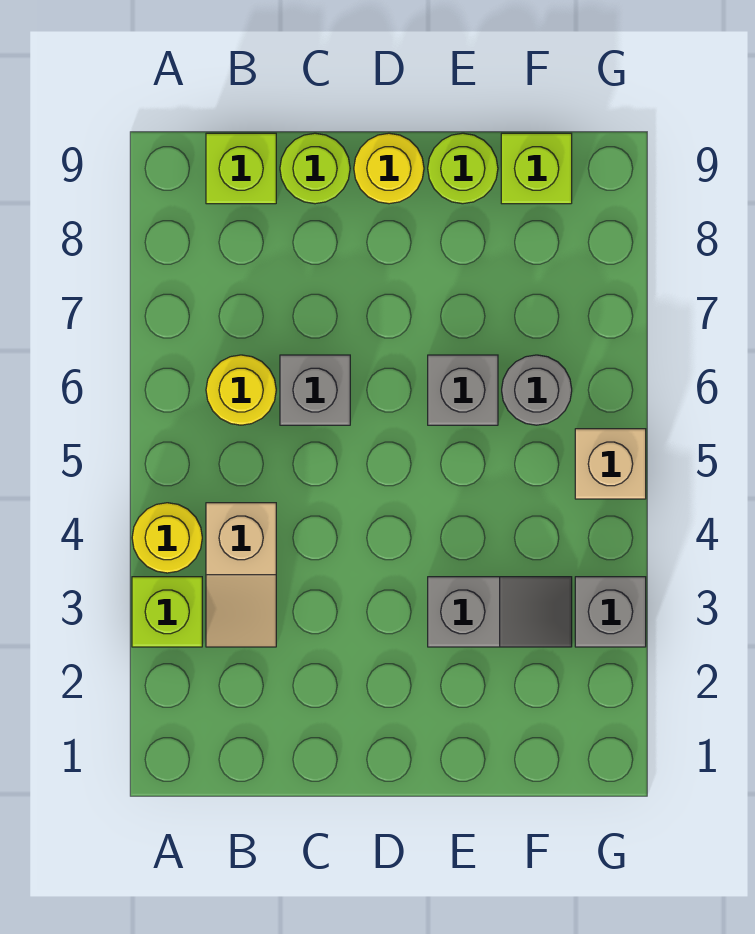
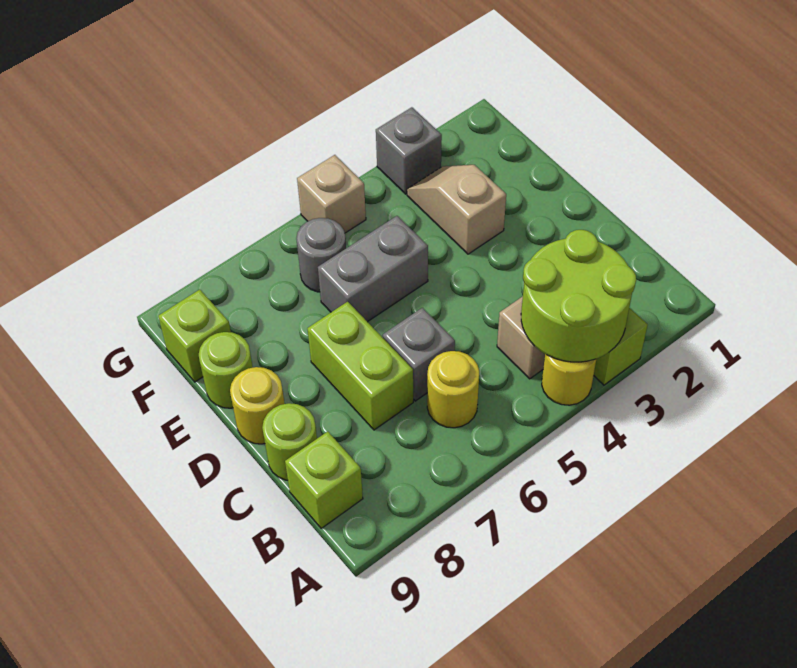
none -> lime 2x2 round brick [521,230,636,362]
none -> lime 1x2 brick [307,302,413,430]
grey 1x2 slope [428,577,572,647] -> tan 1x2 slope [407,165,506,254]
grey 1x1 brick [428,355,498,425] -> grey 1x2 brick [318,216,428,322]

